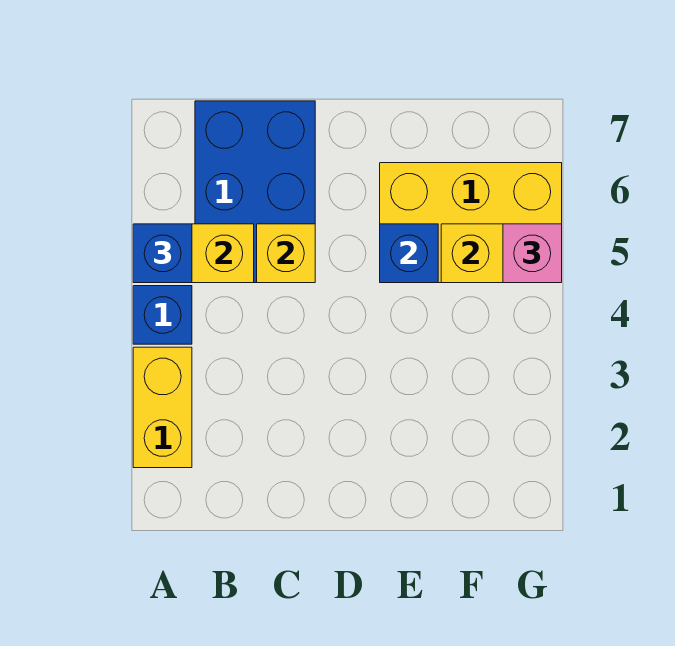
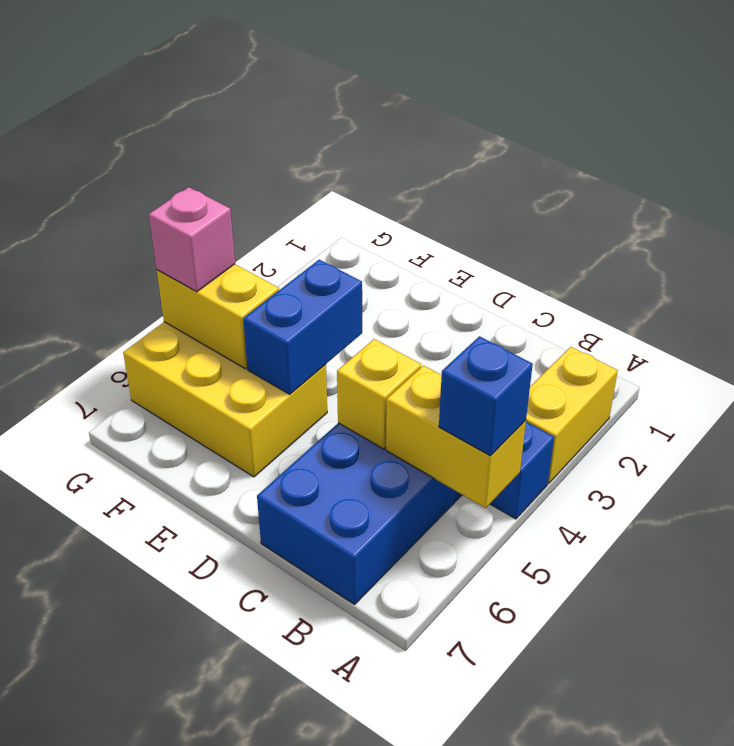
blue 1x1 brick [380,224,438,283] -> blue 1x2 brick [243,260,362,394]

